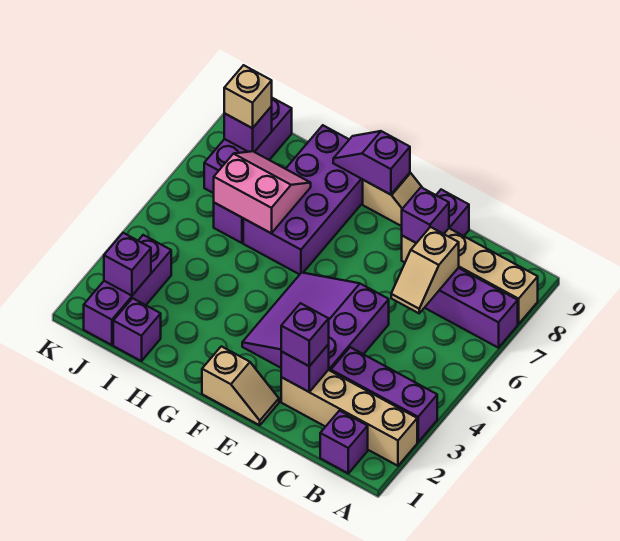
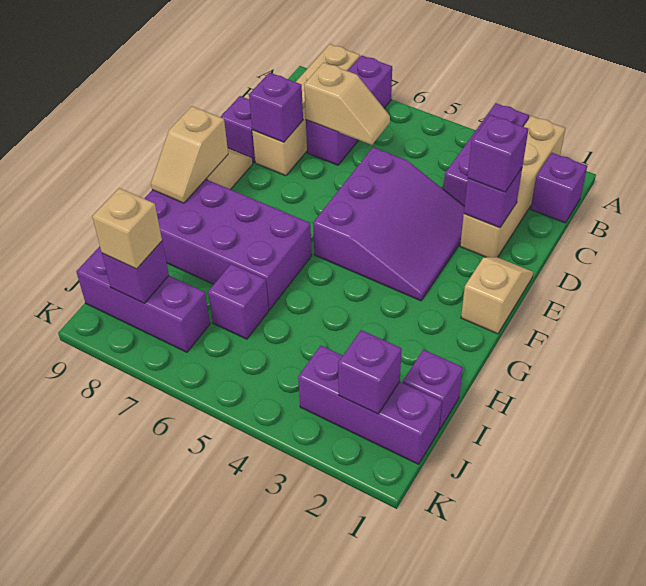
purple 3x3 slope [242,273,389,371] -> purple 3x3 slope turned to [313,147,464,301]
purple 1x2 slope [333,131,410,195] -> tan 1x2 slope [151,106,228,203]
pink 2x2 slope [214,151,311,233] -> none

